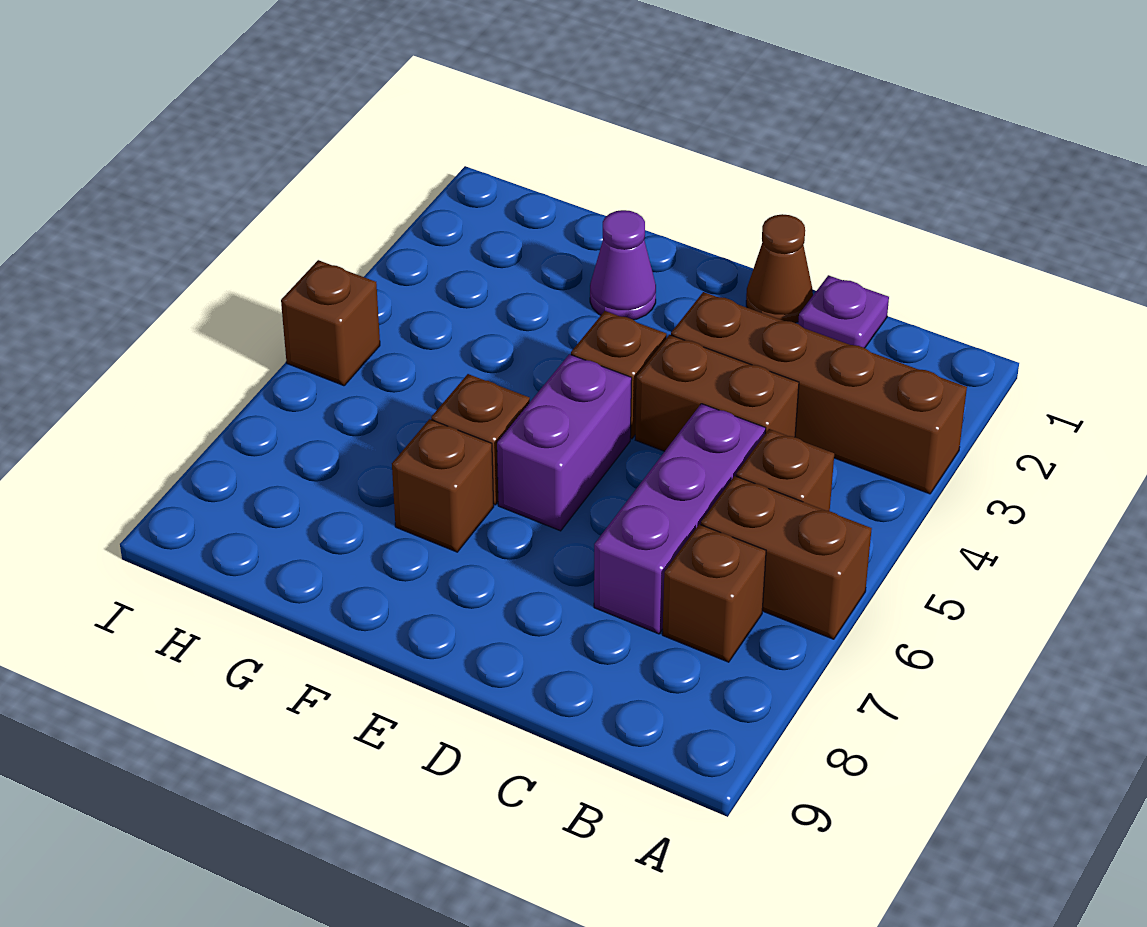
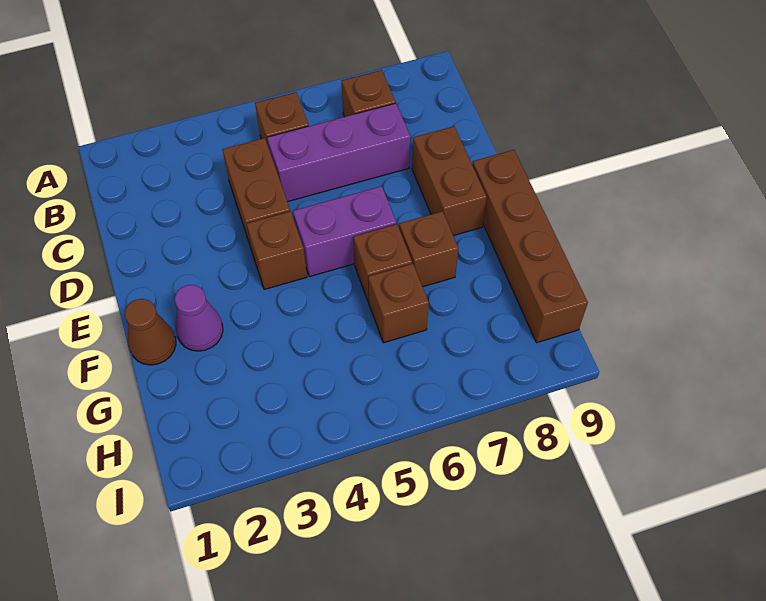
brown 1x4 brick [671,292,967,494] -> brown 1x4 brick moved to [472,150,588,343]
brown 1x2 brick [701,476,872,639] -> brown 1x2 brick moved to [412,126,487,236]
purple 1x1 plate [798,275,889,348] -> none
brown 1x1 cone [746,214,813,323] -> brown 1x1 cone moved to [125,299,176,365]
brown 1x1 brick [281,260,380,386] -> brown 1x1 brick moved to [368,263,429,343]

